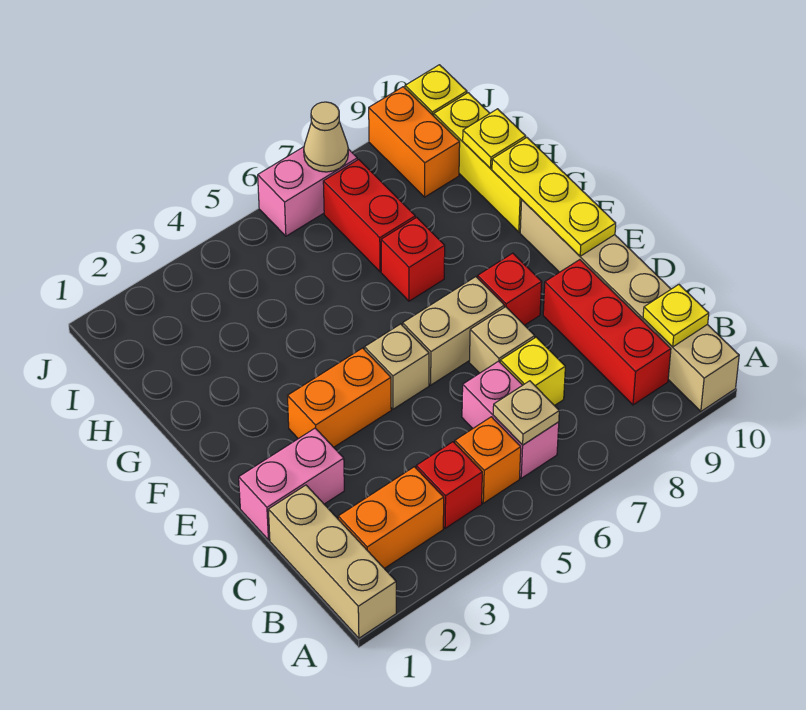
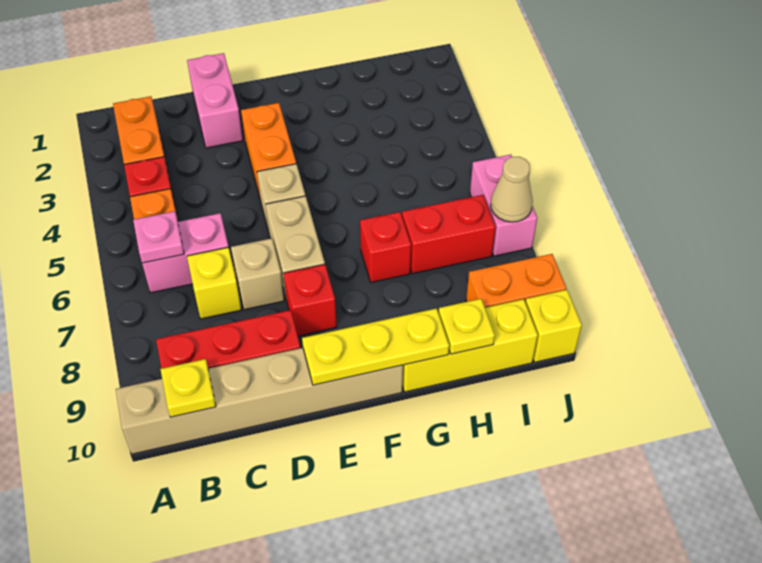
tan 1x3 brick [268,485,396,638] -> none
tan 1x1 plate [493,381,559,445] -> pink 1x1 plate [133,211,184,263]

